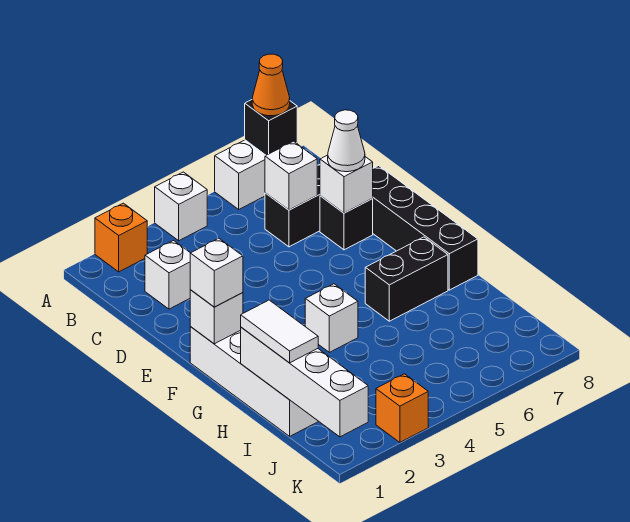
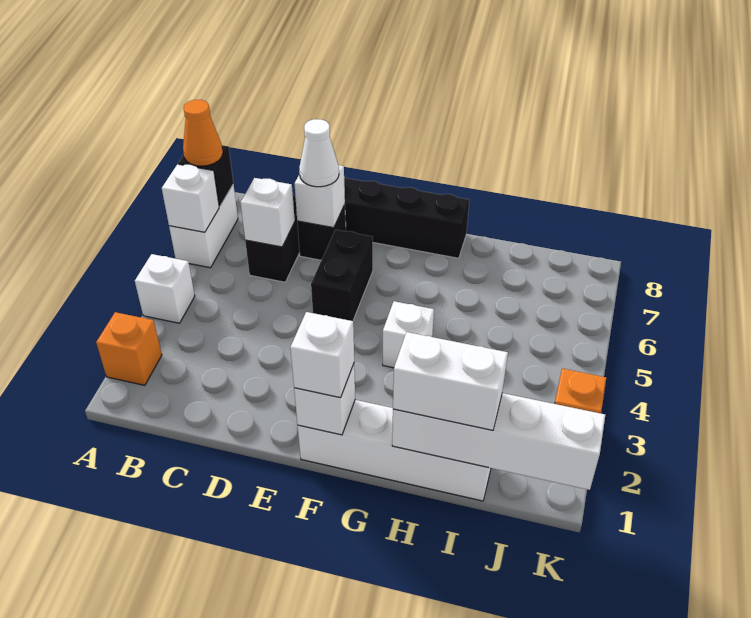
white 1x1 brick [145,241,190,309] -> white 1x1 brick moved to [162,164,219,232]
black 1x2 brick [365,237,448,321] -> black 1x2 brick moved to [311,230,373,321]
white 1x2 tile [241,300,318,363] -> white 1x2 brick [393,332,508,430]

